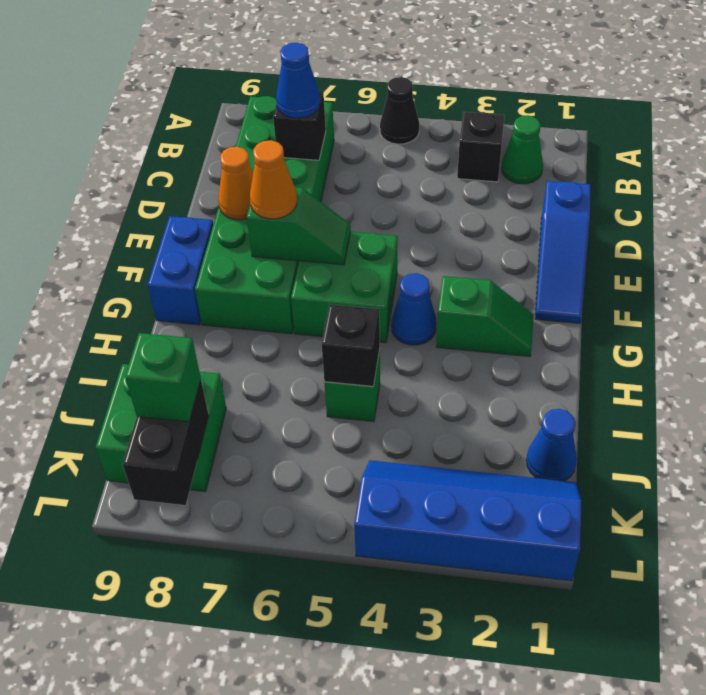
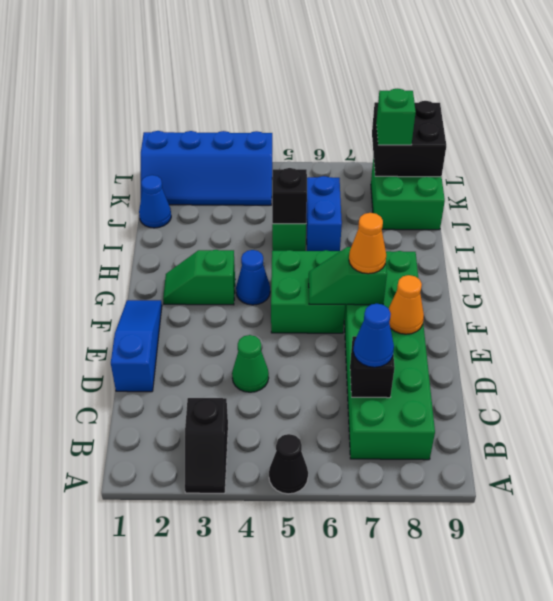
green 1x1 cone [502,115,543,184] -> green 1x1 cone moved to [232,335,269,392]
blue 1x2 brick [148,216,213,325] -> blue 1x2 brick moved to [306,176,342,251]
black 1x2 brick [123,380,209,505] -> black 2x2 brick [372,101,446,177]

